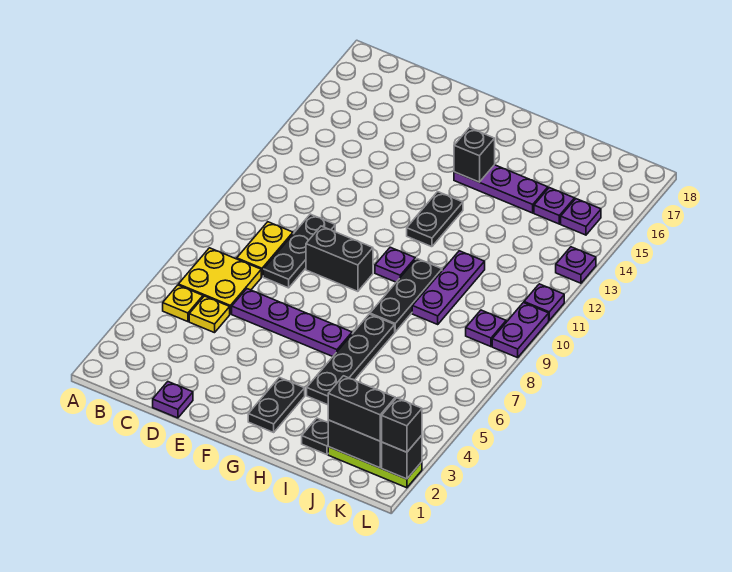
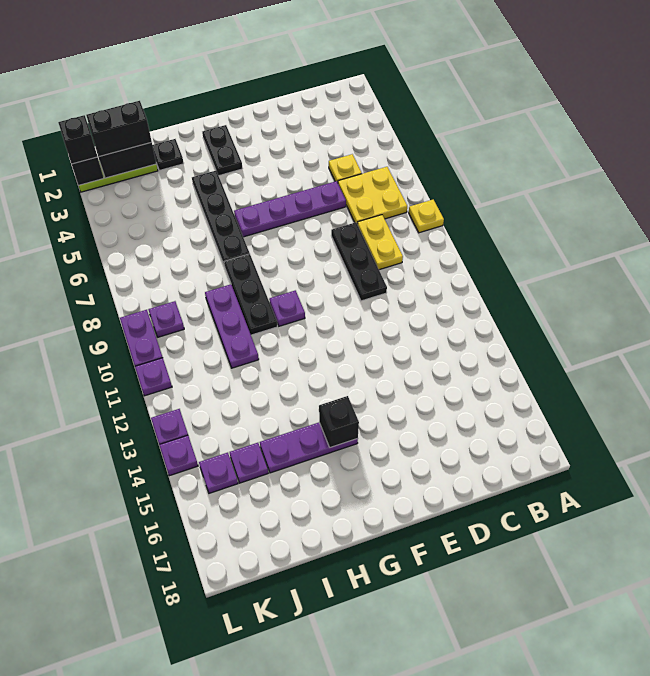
yellow 1x1 plate [163,285,203,322] -> yellow 1x1 plate moved to [409,200,444,233]
purple 1x1 plate [153,382,193,418] -> purple 1x1 plate moved to [159,435,198,476]
black 1x2 brick [306,226,373,291] -> none
black 1x2 plate [407,192,463,247] -> none

